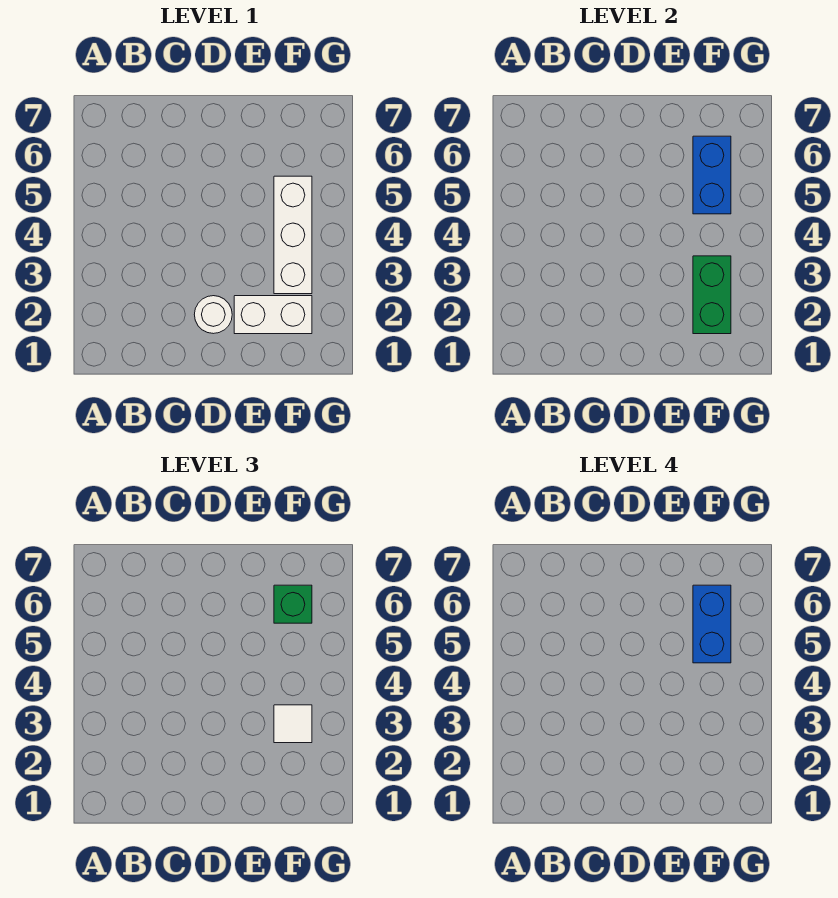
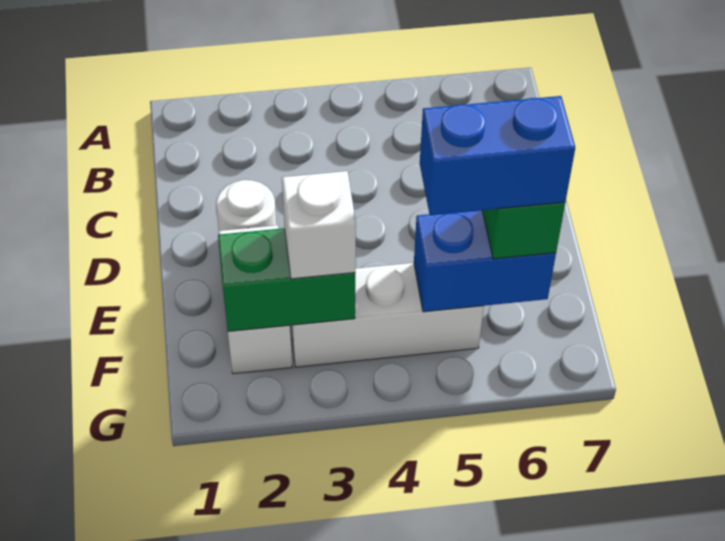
white 1x1 tile [274,705,312,743] -> white 1x1 brick [282,171,356,279]

